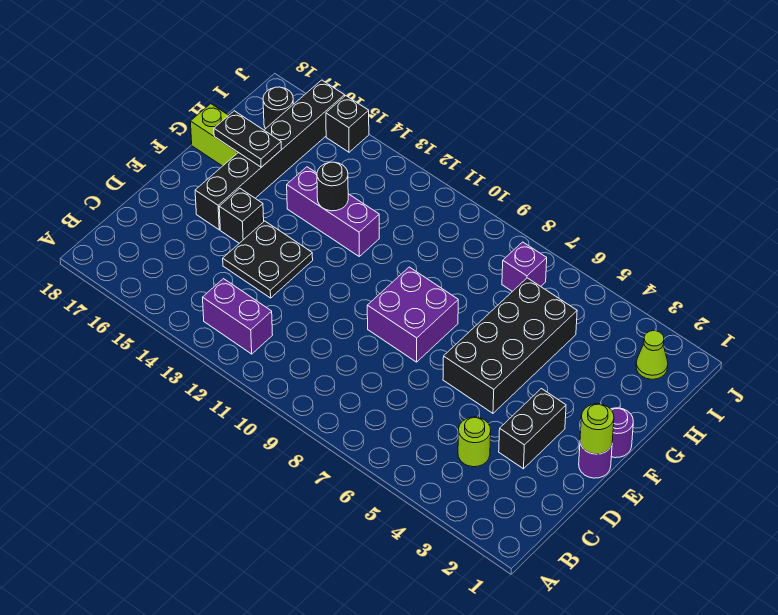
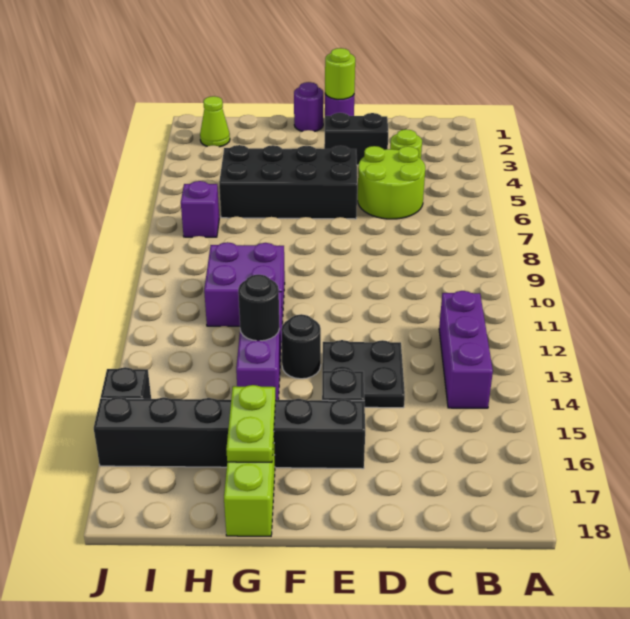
purple 1x2 brick [203,279,273,354] -> purple 1x3 brick [439,291,493,408]
none -> lime 2x2 round brick [358,146,425,219]
purple 2x2 brick [367,267,458,362] -> purple 2x2 brick moved to [204,242,285,326]
black 1x2 plate [214,111,282,167] -> lime 1x2 plate [226,385,276,462]
black 1x1 round brick [263,87,293,128] -> black 1x1 round brick moved to [281,314,321,379]

